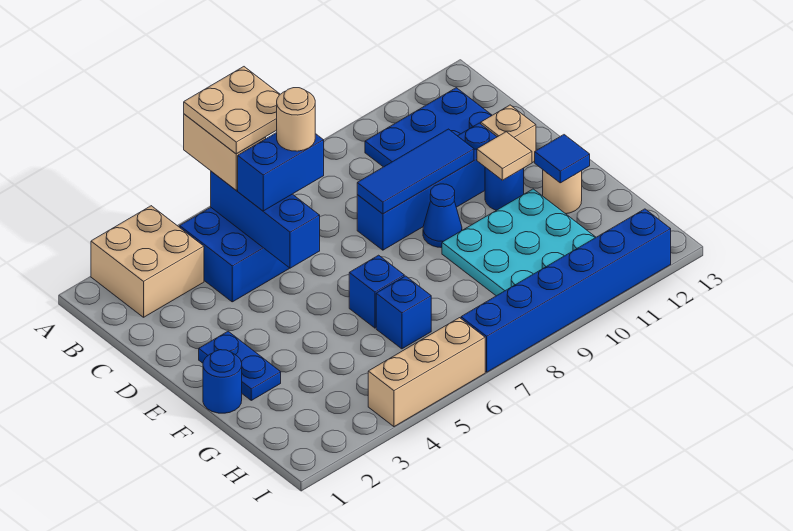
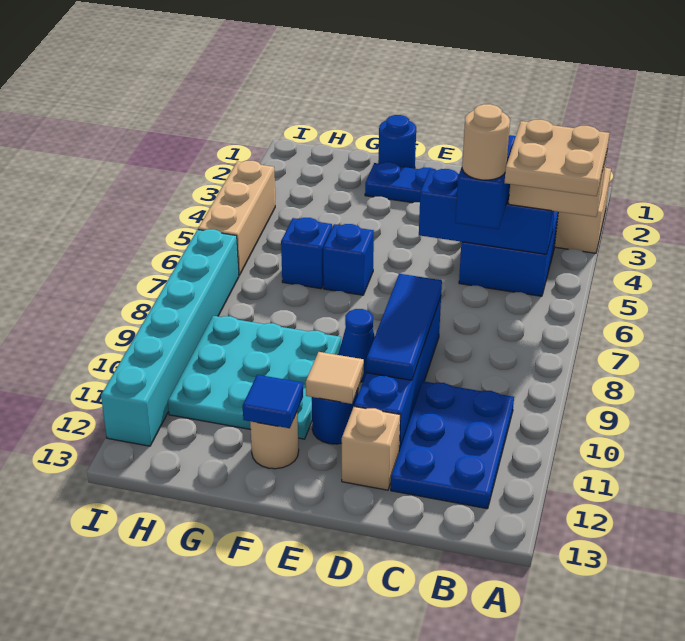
blue 1x6 brick [461,209,671,372] -> cyan 1x6 brick [101,229,239,446]

